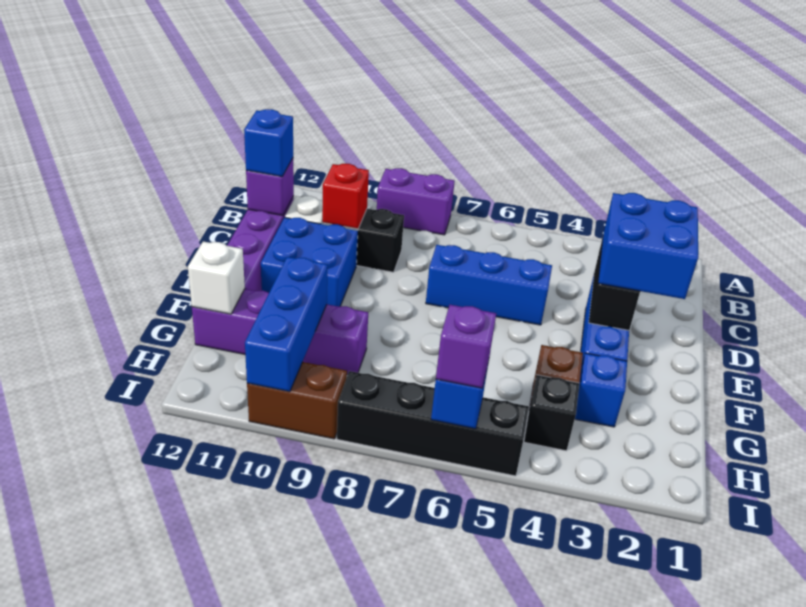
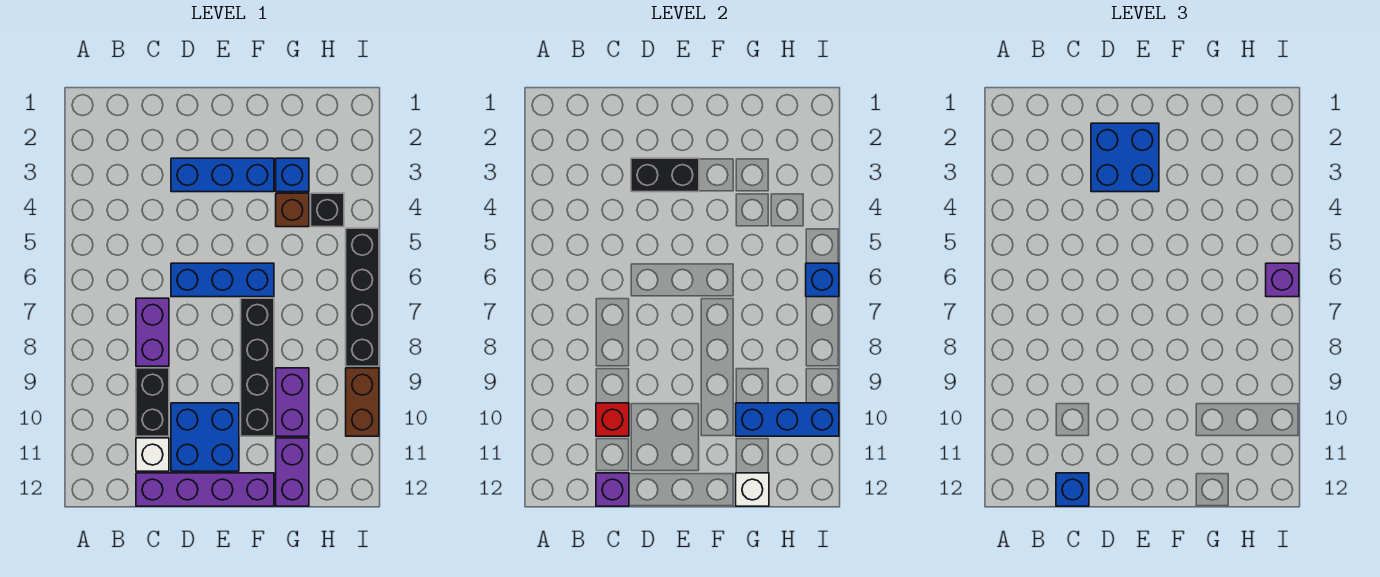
purple 1x2 brick [377,168,455,235] -> purple 1x2 brick moved to [136,298,169,366]
blue 1x3 brick [426,245,552,325] -> blue 1x3 brick turned to [171,263,274,297]
none -> black 1x4 brick [241,298,274,436]

